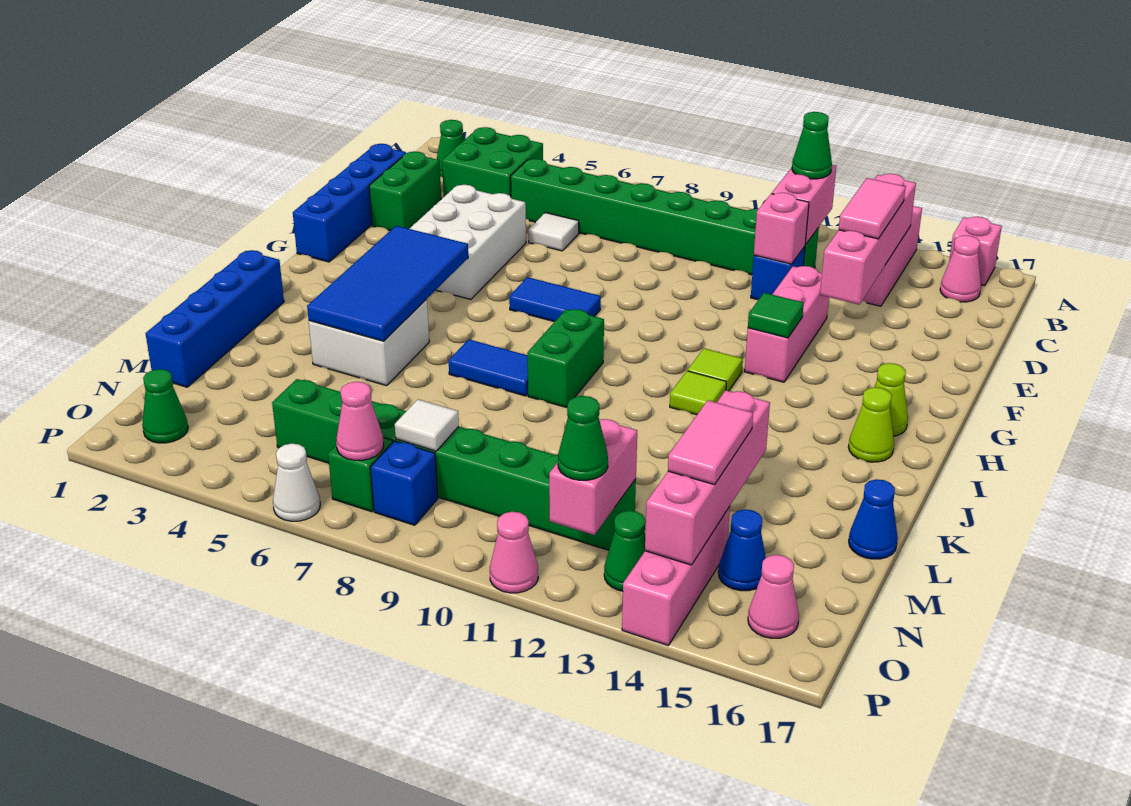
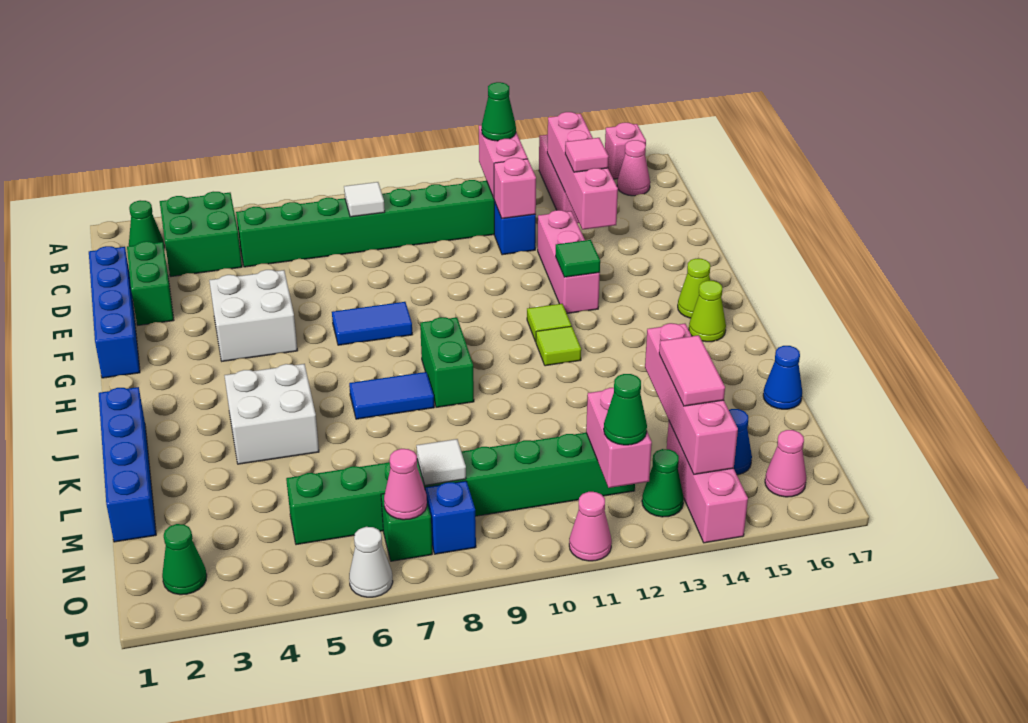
pink 1x2 tile [839,178,906,239] -> pink 1x1 tile [565,138,609,172]
white 1x1 tile [528,213,579,251] -> white 1x1 tile moved to [344,182,385,217]
white 2x3 brick [410,185,526,299] -> white 2x2 brick [209,270,298,361]
blue 2x4 tile [307,226,468,341] -> none

